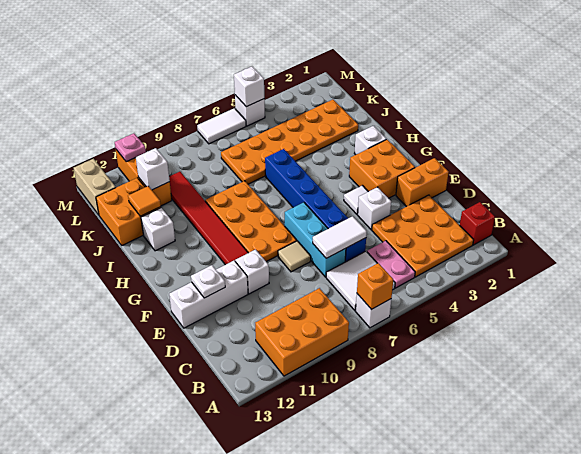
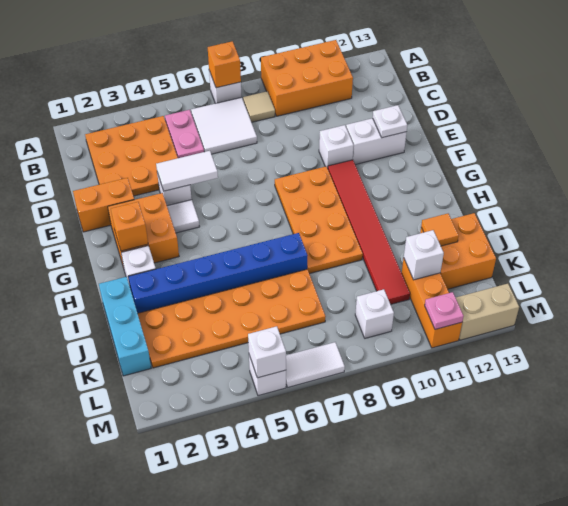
red 1x1 brick [460,202,495,245] -> none
blue 1x6 brick [265,149,366,262] -> blue 1x6 brick turned to [128,233,308,313]
white 1x2 tile [313,216,367,258] -> white 1x2 tile moved to [156,151,218,191]
cyan 1x3 brick [285,202,346,277] -> cyan 1x3 brick moved to [99,277,151,376]
tan 1x1 tile [278,241,311,272] -> tan 1x1 tile moved to [243,91,275,122]
white 1x3 brick [169,261,248,328] -> white 1x2 brick [346,118,407,165]
none -> orange 1x1 brick [111,202,148,251]
white 1x1 brick [141,208,175,251] -> white 1x1 brick moved to [355,289,394,338]
tan 1x2 brick [74,159,116,215] -> tan 1x2 brick turned to [456,284,519,340]

